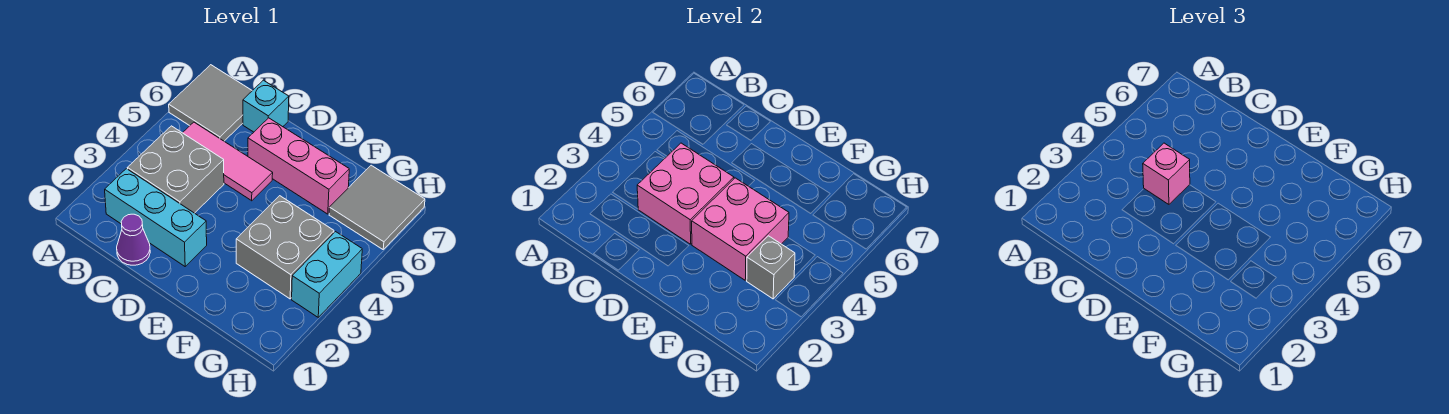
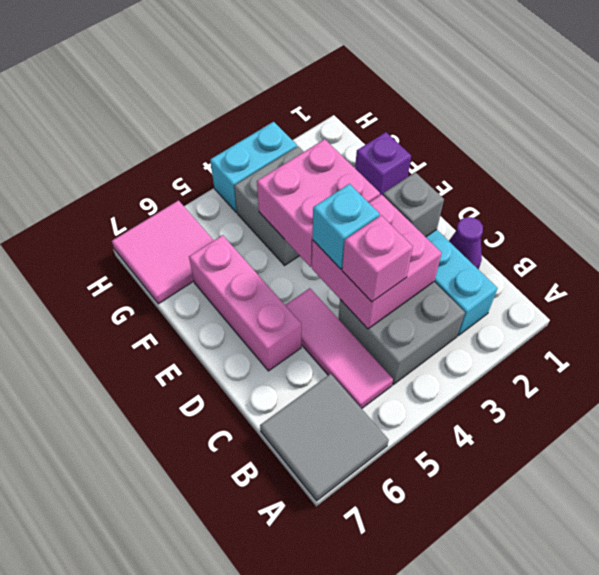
cyan 1x1 brick [243,80,289,132] -> cyan 1x1 brick moved to [313,184,380,269]
none -> purple 1x1 brick [355,132,411,195]
grey 1x1 brick [747,236,795,299] -> grey 1x1 brick moved to [383,172,444,237]
grey 2x2 tile [329,165,425,249] -> pink 2x2 tile [112,201,214,304]

